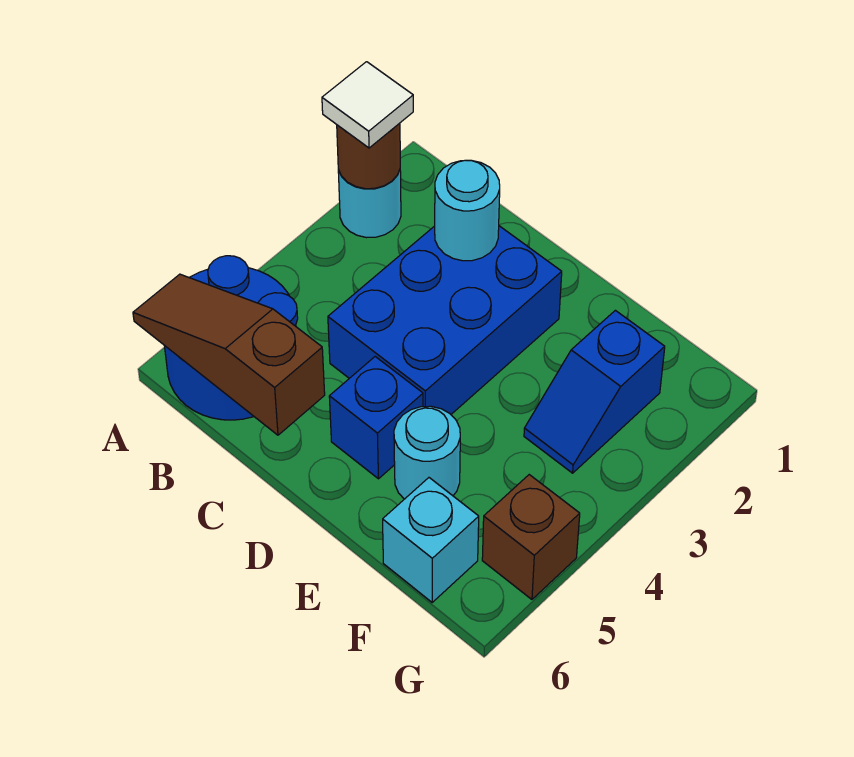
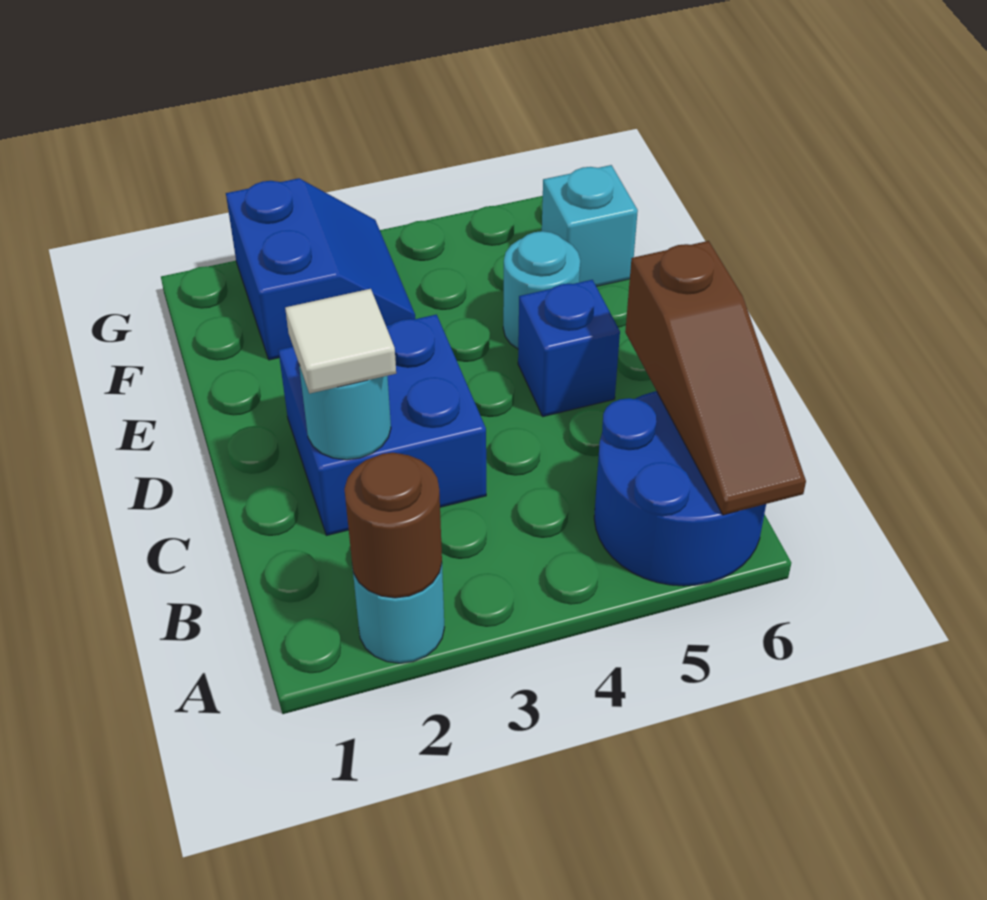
white 1x1 tile [322,62,413,148] -> white 1x1 tile moved to [285,289,396,394]
blue 2x3 brick [328,226,562,414] -> blue 2x2 brick [278,315,486,535]
blue 1x2 slope [524,310,665,473] -> blue 2x2 slope [226,178,415,360]
brown 1x1 brick [482,475,580,599] -> none

